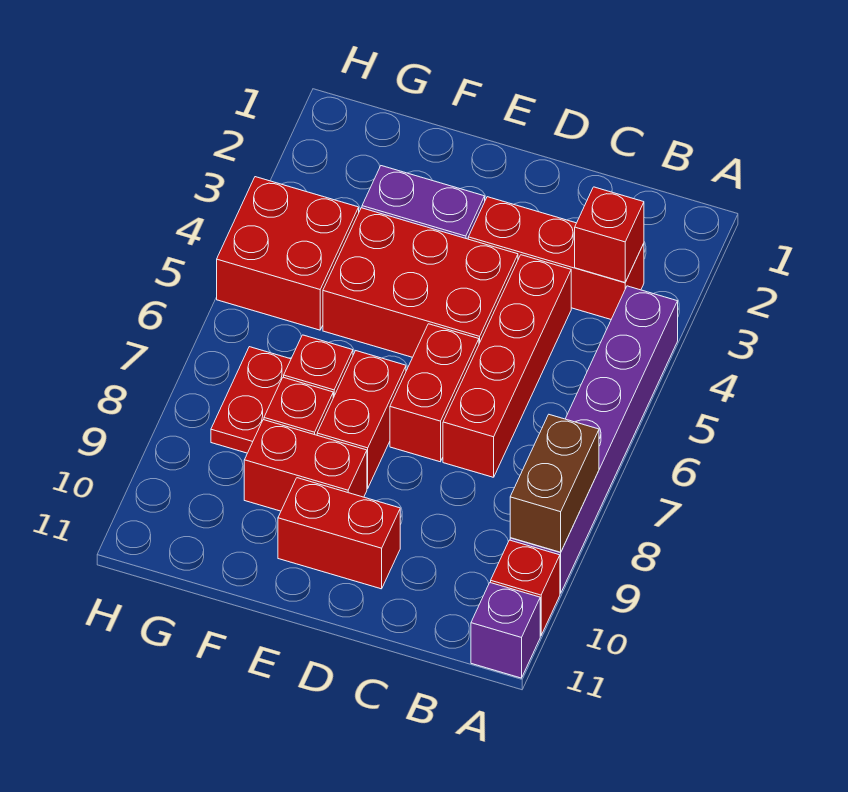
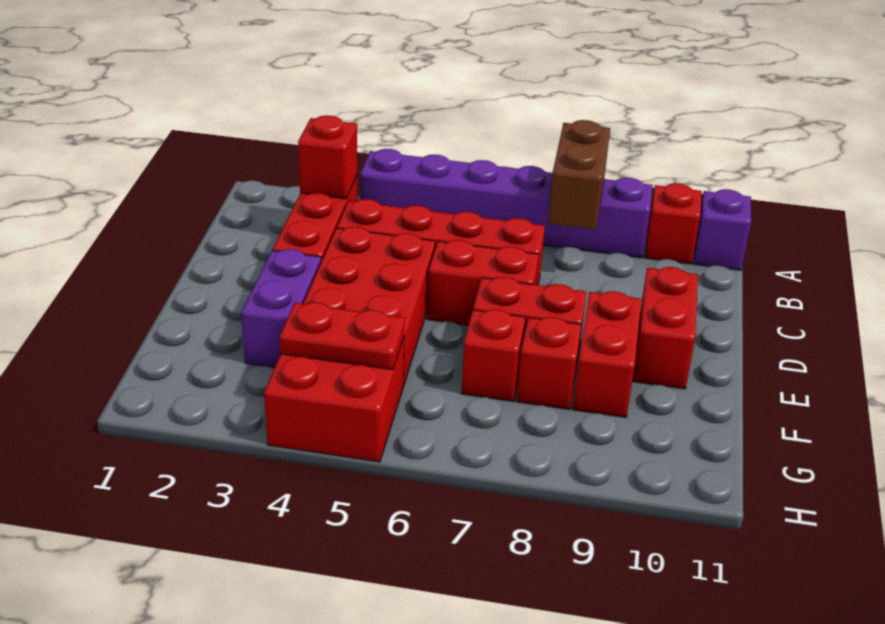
brown 1x2 brick [510,415,599,552] -> brown 1x2 brick turned to [548,120,610,230]
red 1x2 plate [211,347,291,453] -> red 1x2 plate moved to [280,302,405,370]

